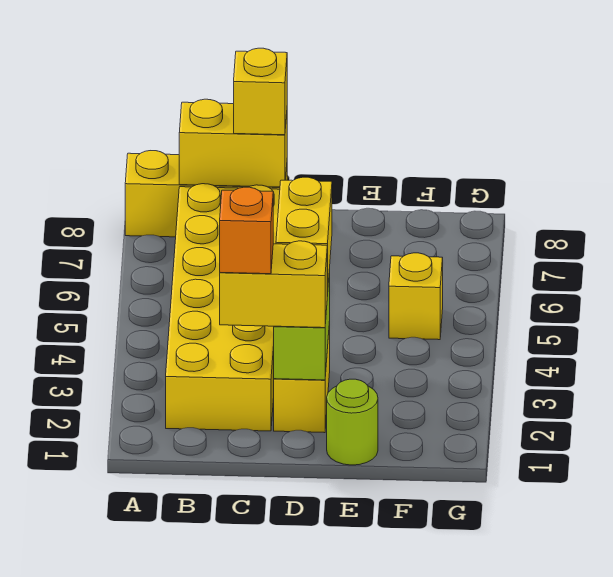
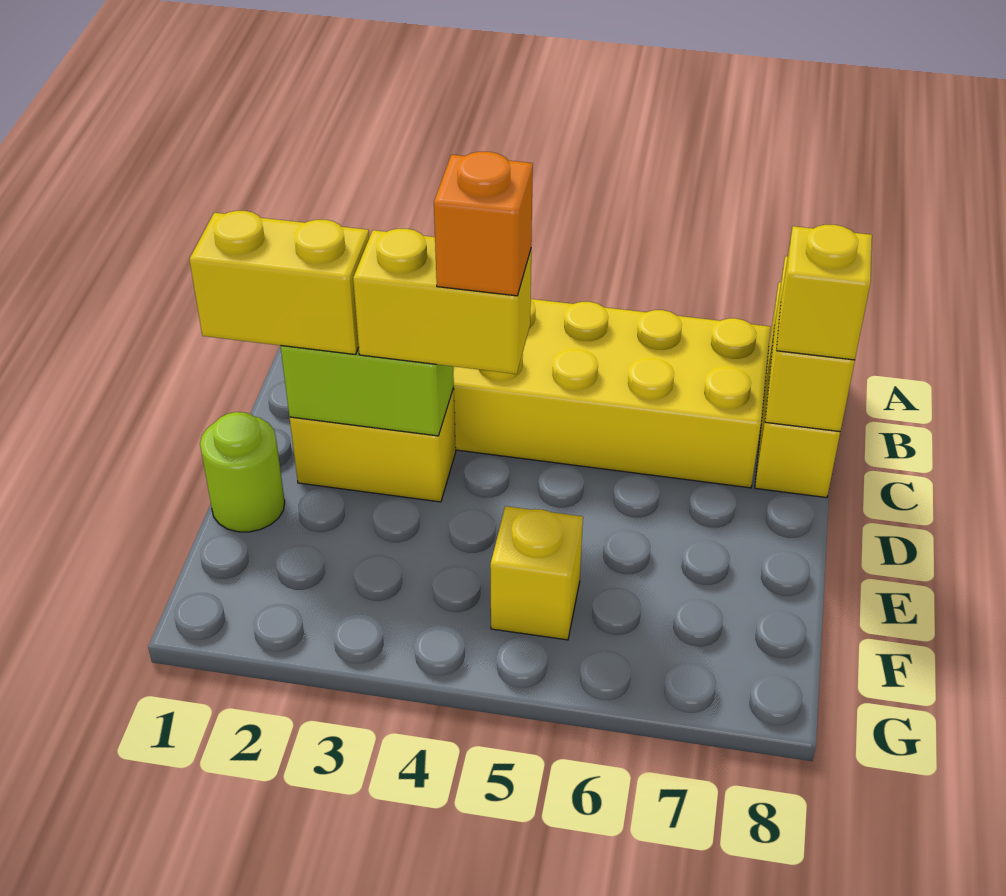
yellow 1x2 brick [220,241,327,328] -> yellow 1x2 brick turned to [189,211,369,354]
orange 1x1 brick [220,187,273,274] -> orange 1x1 brick moved to [434,152,533,296]

